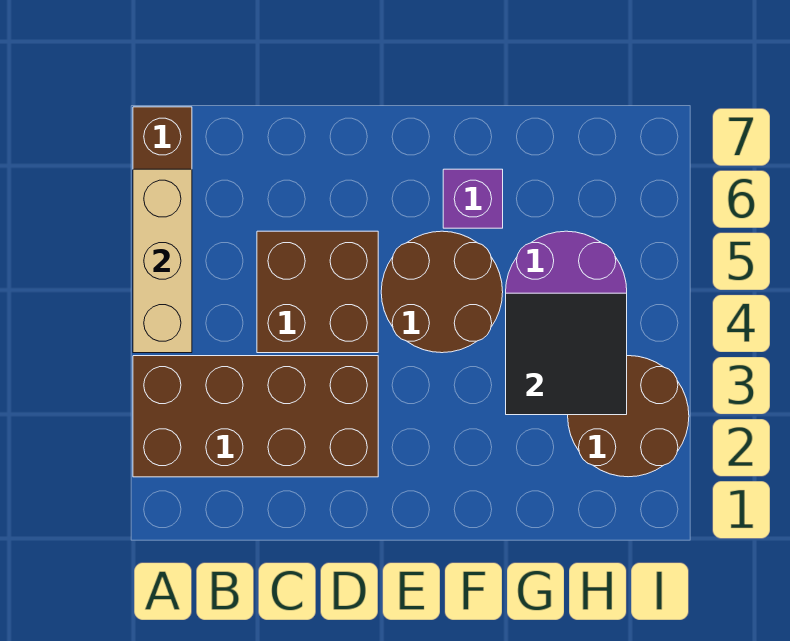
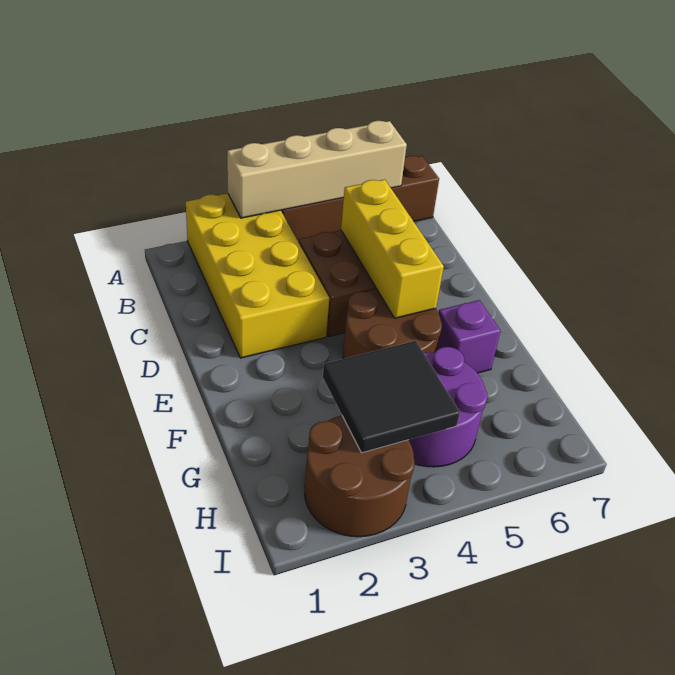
brown 2x4 brick [133,356,378,477] -> yellow 2x4 brick [186,193,329,358]
tan 1x3 brick [133,169,192,353] -> tan 1x4 brick [227,121,407,218]
none -> yellow 1x3 brick [341,179,444,318]

